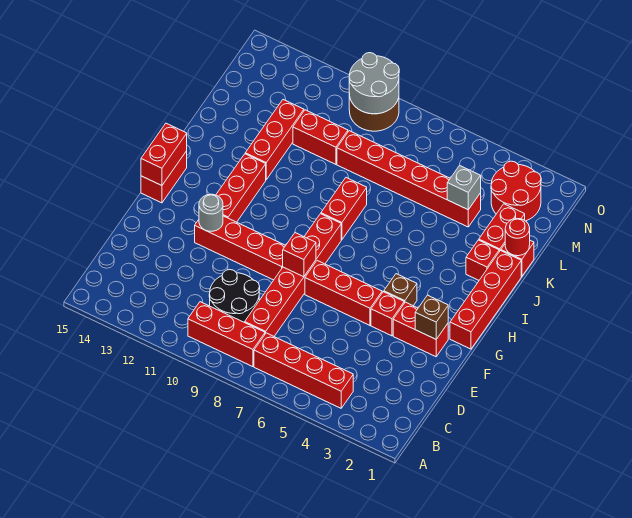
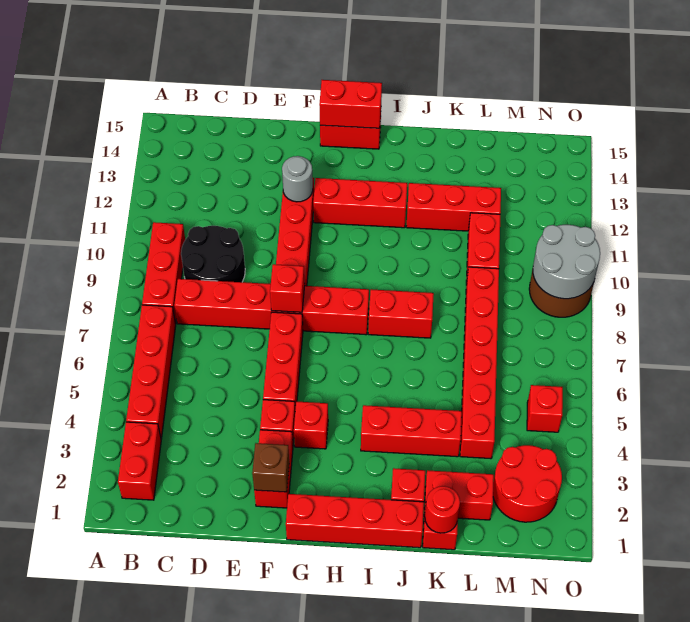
none -> red 1x2 brick [118,422,161,500]
brown 1x1 brick [384,274,417,306] -> red 1x1 brick [294,402,328,449]
none -> red 1x3 brick [361,405,462,457]
grey 1x1 brick [447,166,481,210] -> none
none -> red 1x1 brick [527,385,563,432]

